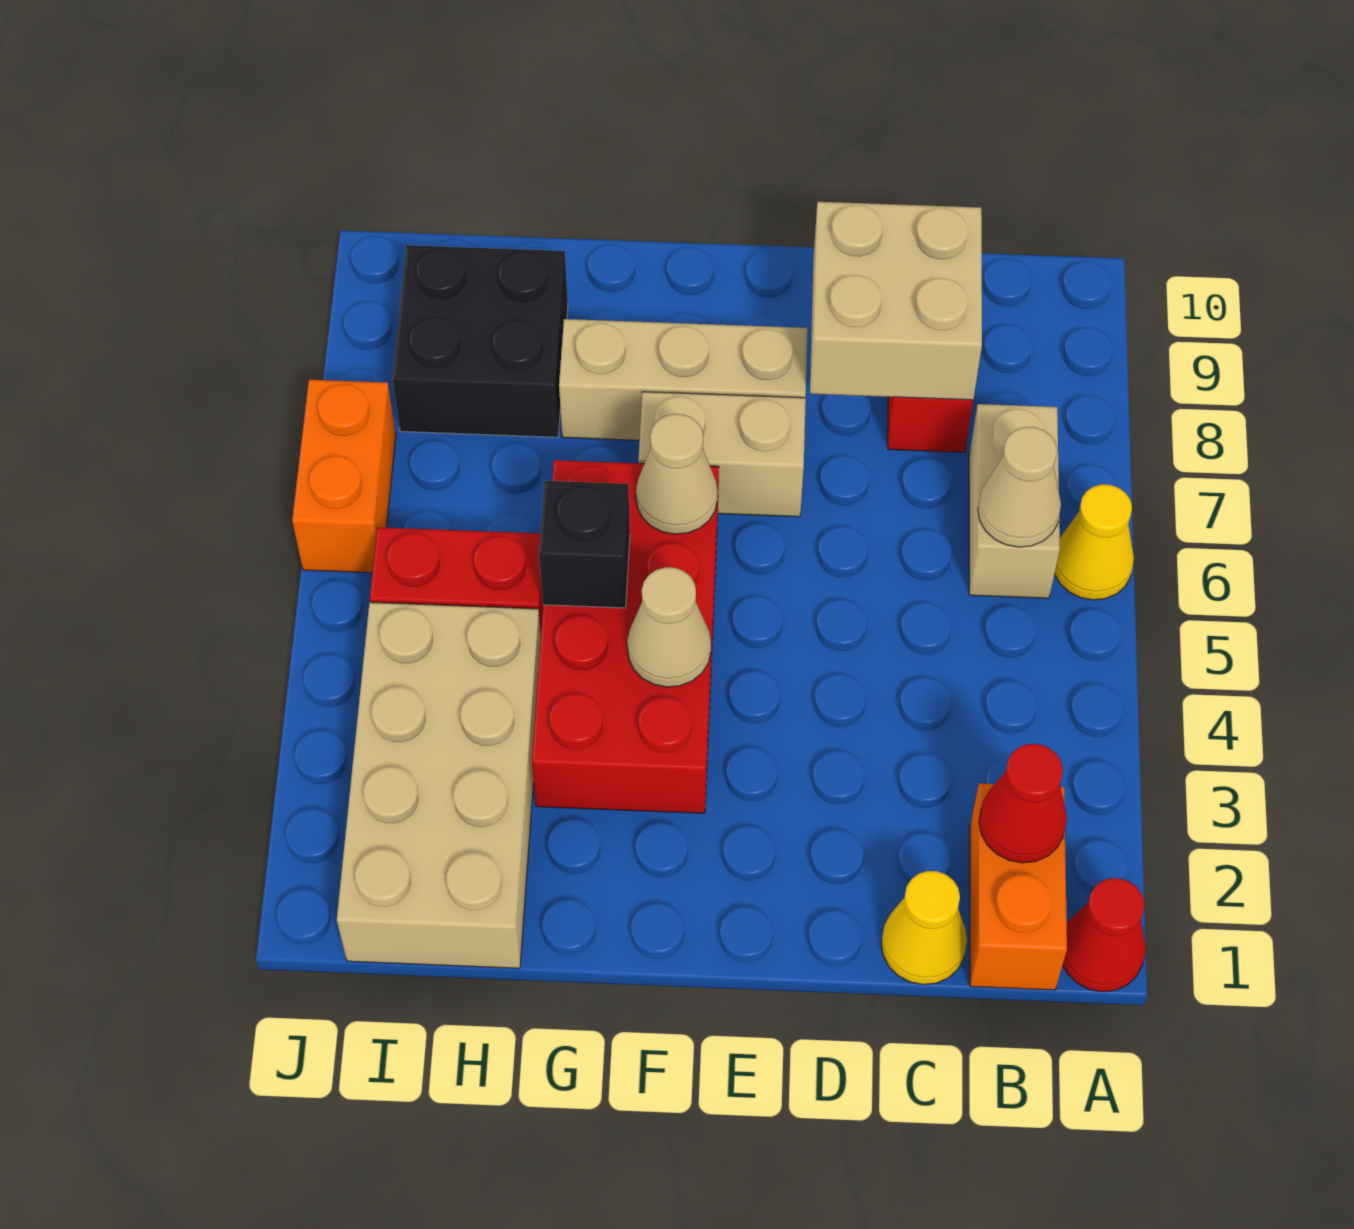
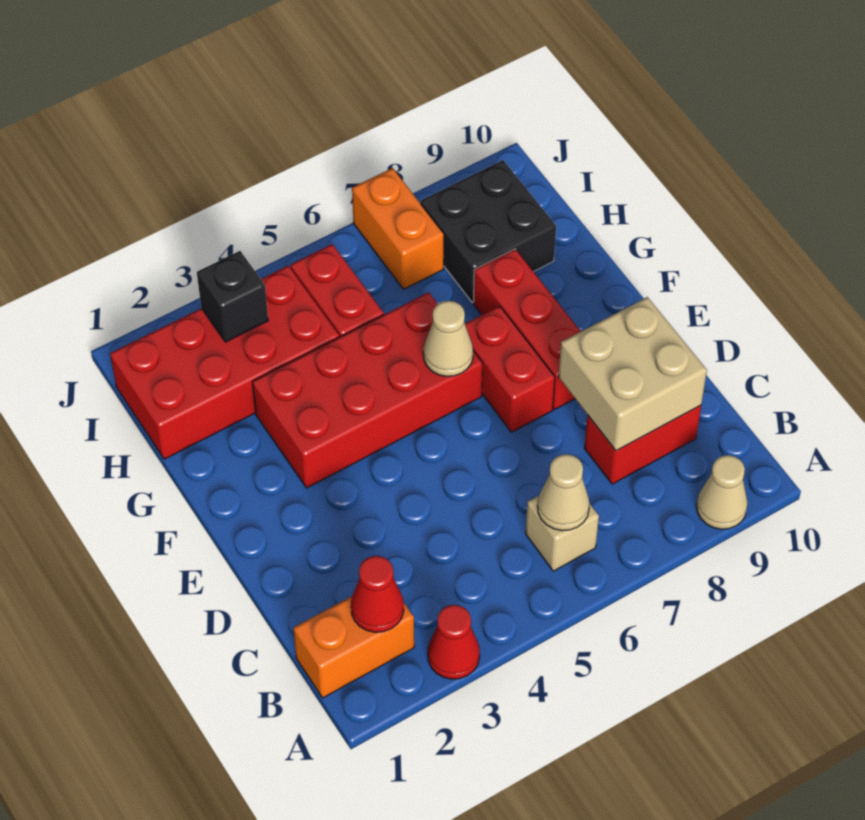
red 1x1 cone [1063,878,1146,992] -> red 1x1 cone moved to [428,605,480,679]
yellow 1x1 cone [1055,484,1134,600] -> none
tan 1x2 brick [969,404,1060,598] -> tan 1x1 brick [526,496,599,571]
yellow 1x1 cone [881,871,967,985] -> none
tan 1x2 brick [638,392,806,517] -> red 1x2 brick [465,306,555,432]
tan 1x3 brick [559,319,808,440] -> red 1x3 brick [474,249,581,409]
tan 1x1 cone [627,567,711,687] -> tan 1x1 cone moved to [696,455,748,529]
black 1x1 brick [539,481,630,608] -> black 1x1 brick moved to [197,251,268,342]
tan 2x4 brick [337,602,541,968] -> red 2x4 brick [110,266,339,459]
orange 1x2 brick [292,380,396,573] -> orange 1x2 brick turned to [352,168,444,289]

